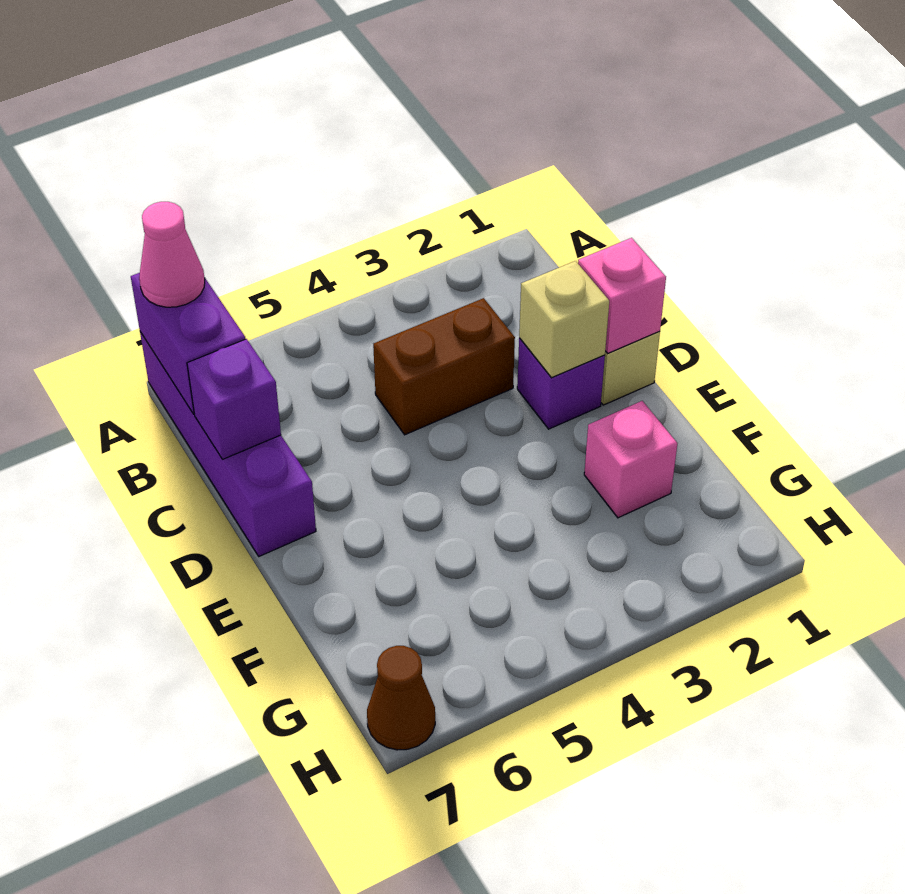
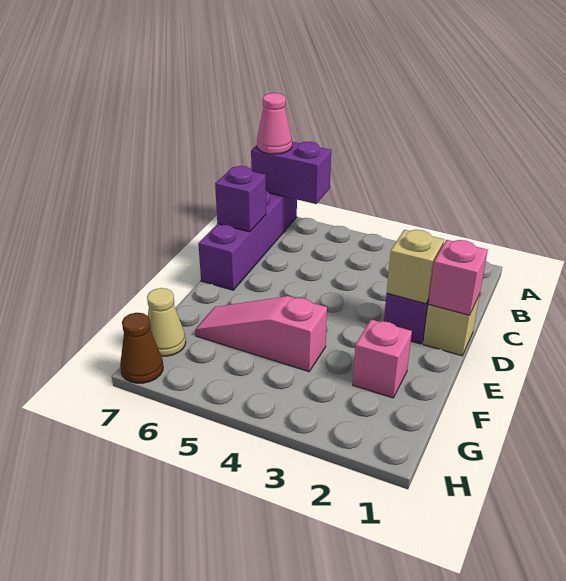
purple 1x2 brick [131,273,245,414] -> purple 1x2 brick turned to [251,142,331,204]
brown 1x2 brick [373,298,515,435] -> none
none -> pink 1x3 slope [195,296,327,372]
none -> tan 1x1 cone [147,288,186,356]

